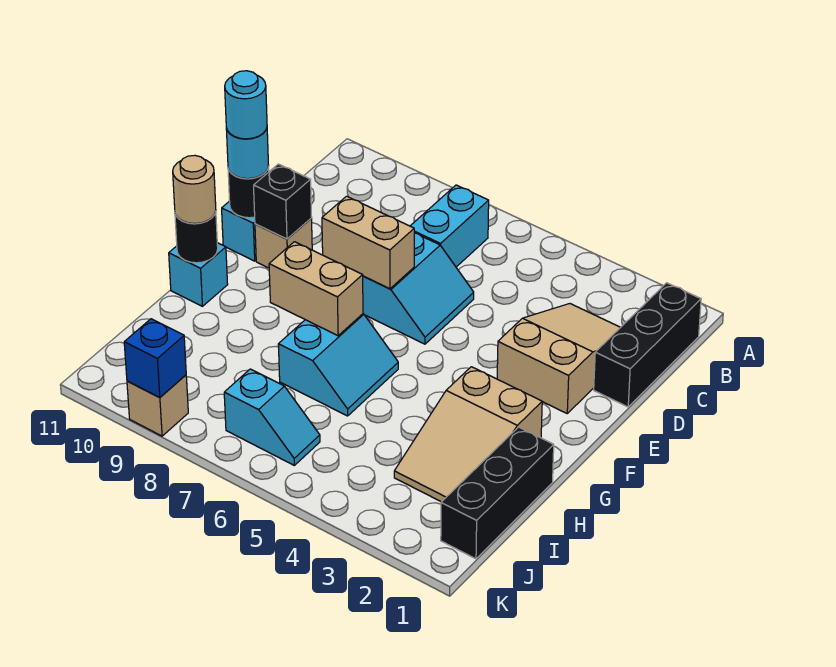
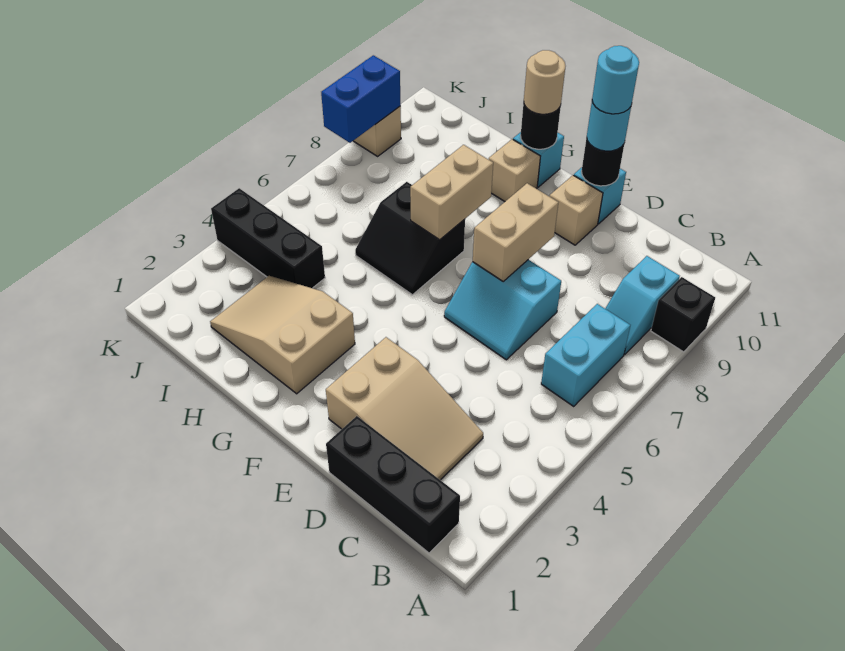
cyan 1x2 brick [411,185,489,267] -> cyan 1x2 brick turned to [541,304,630,406]
black 1x1 brick [254,164,312,239] -> black 1x1 brick moved to [651,277,715,352]
cyan 2x2 slope [278,314,398,416] -> black 2x2 slope [355,182,465,295]
none -> tan 1x1 brick [489,139,540,202]
black 1x3 brick [441,427,554,559] -> black 1x3 brick moved to [211,188,325,288]
cyan 1x2 slope [224,369,320,465] -> cyan 1x2 slope moved to [605,256,680,355]
blue 1x1 brick [124,319,186,398] -> blue 1x2 brick [321,55,401,143]

